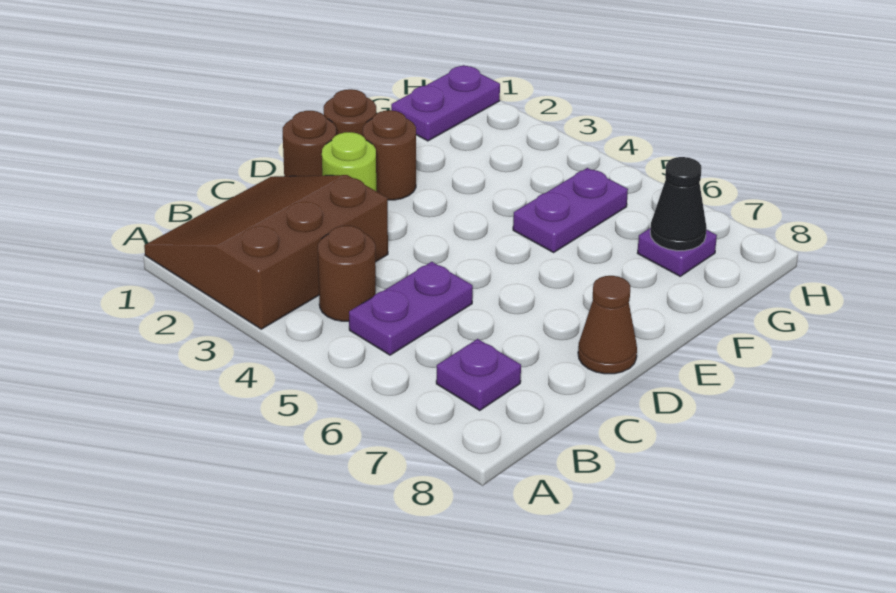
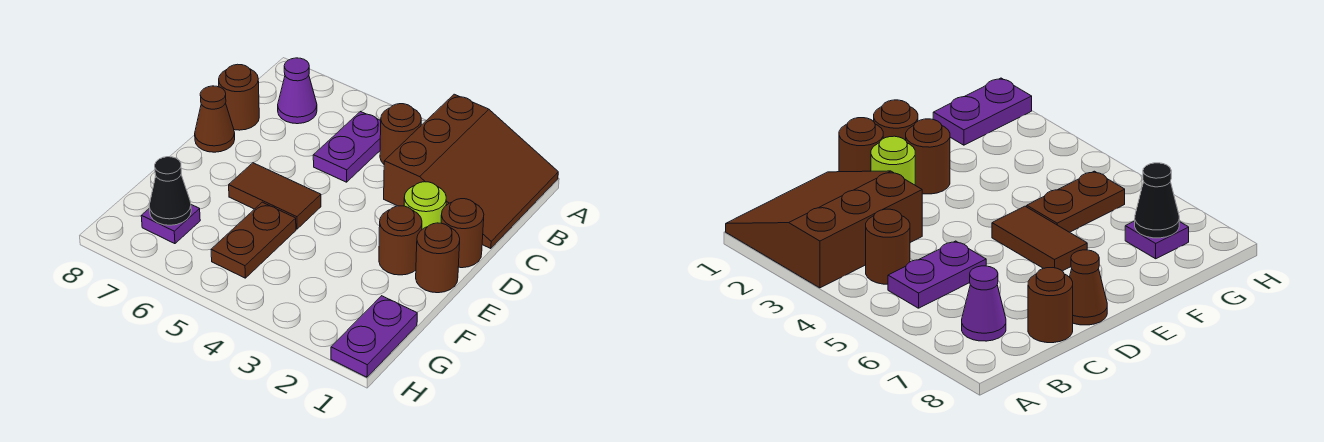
purple 1x1 plate [436,339,521,411] -> purple 1x1 cone [278,58,317,124]
none -> brown 1x1 round brick [219,64,259,130]
none -> brown 1x2 tile [229,163,321,229]
purple 1x2 plate [513,168,628,252] -> brown 1x2 plate [211,202,296,278]

